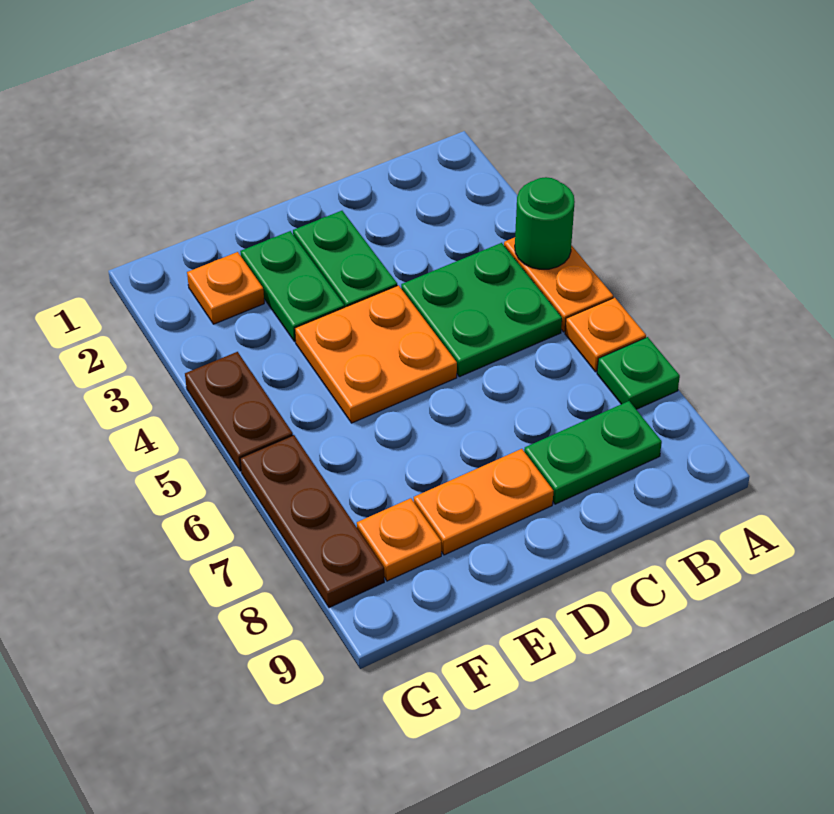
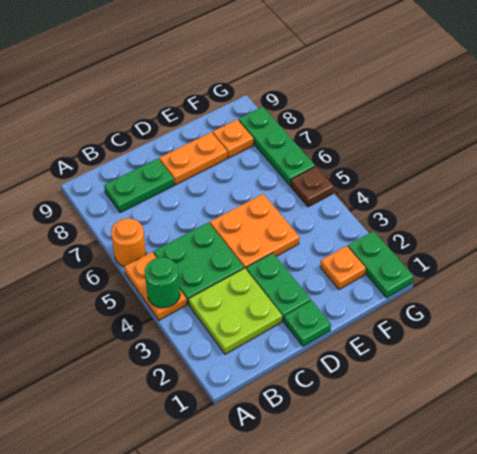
orange 1x1 plate [565,298,646,372] -> orange 1x1 round brick [111,218,146,266]
green 1x1 plate [597,337,680,409] -> green 1x1 plate moved to [284,300,331,346]
none -> lime 2x2 plate [189,268,282,354]
green 1x2 plate [240,231,345,342] -> green 1x2 plate moved to [348,231,414,298]
brown 1x2 plate [185,352,293,471] -> brown 1x1 plate [291,166,334,207]
brown 1x3 plate [240,435,384,608] -> green 1x3 plate [239,107,315,185]

